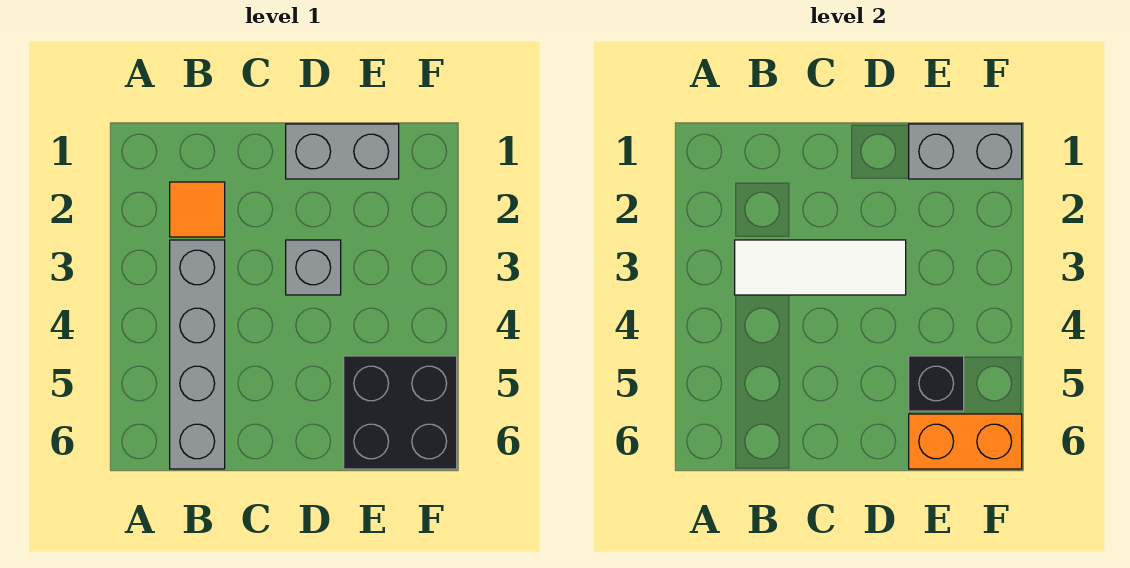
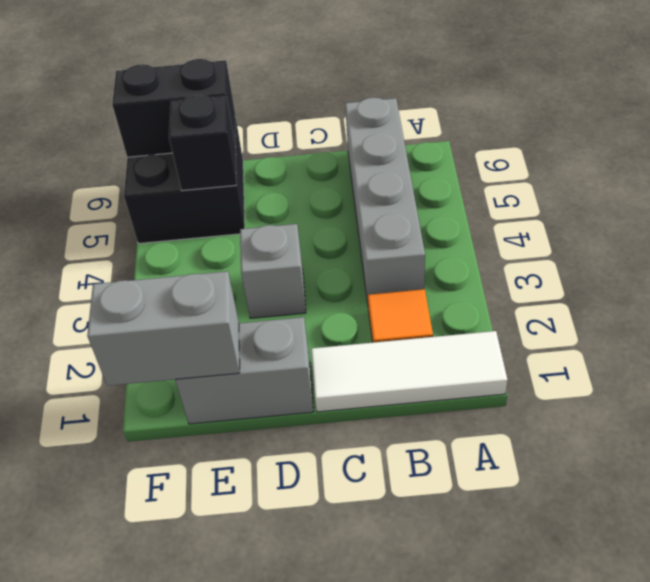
white 1x3 tile [735,240,906,295] -> white 1x3 tile moved to [311,331,507,412]
orange 1x2 brick [909,414,1022,469] -> black 1x2 brick [112,59,236,157]

